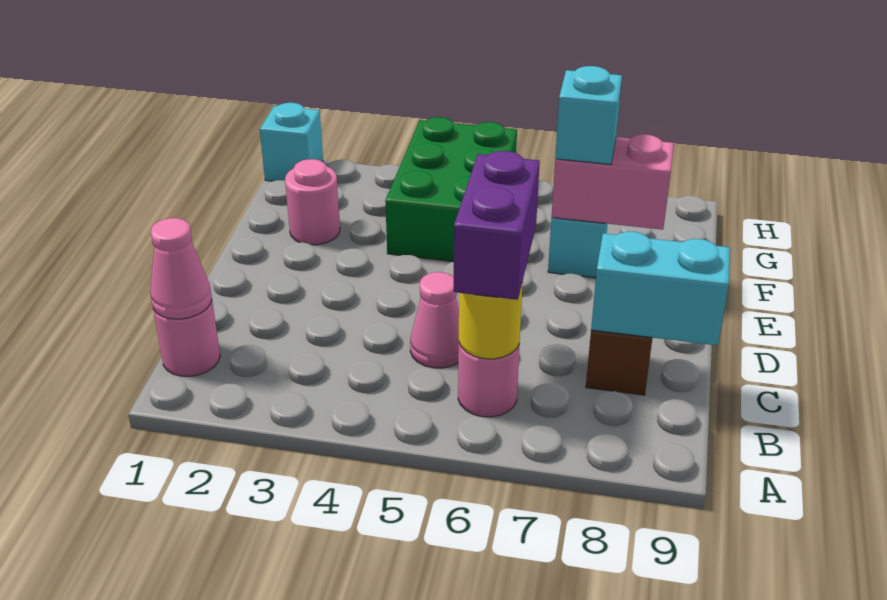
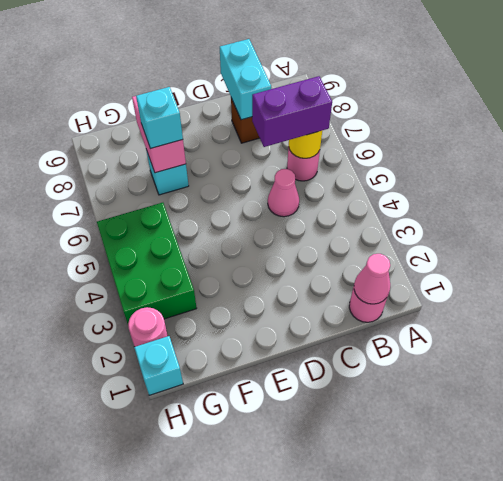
pink 1x1 round brick [285,159,340,245] -> pink 1x1 round brick moved to [128,307,168,347]
green 2x3 brick [385,117,517,262] -> green 2x3 brick turned to [97,203,197,324]

